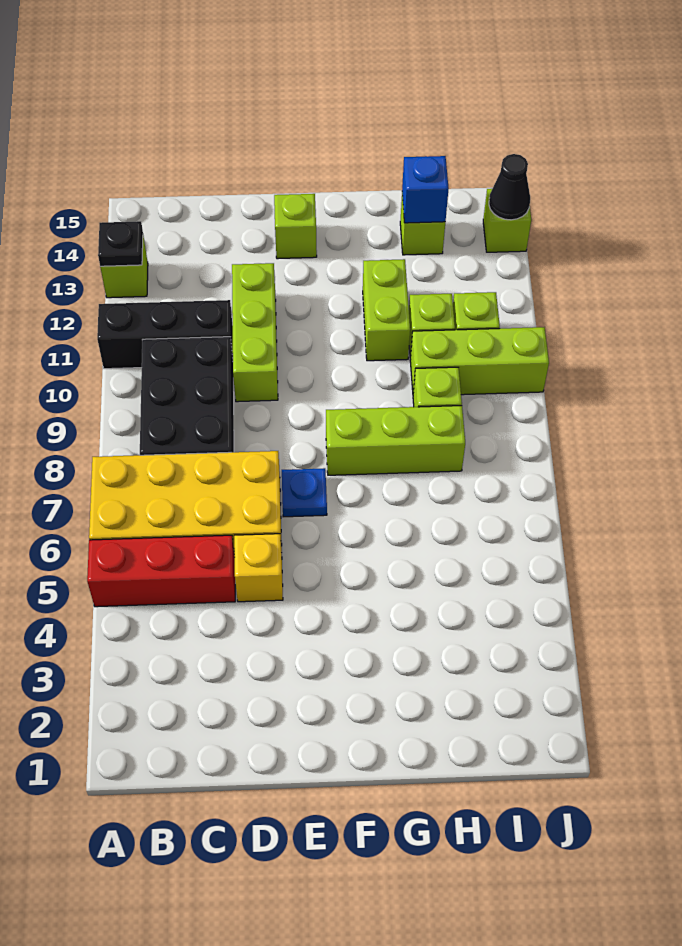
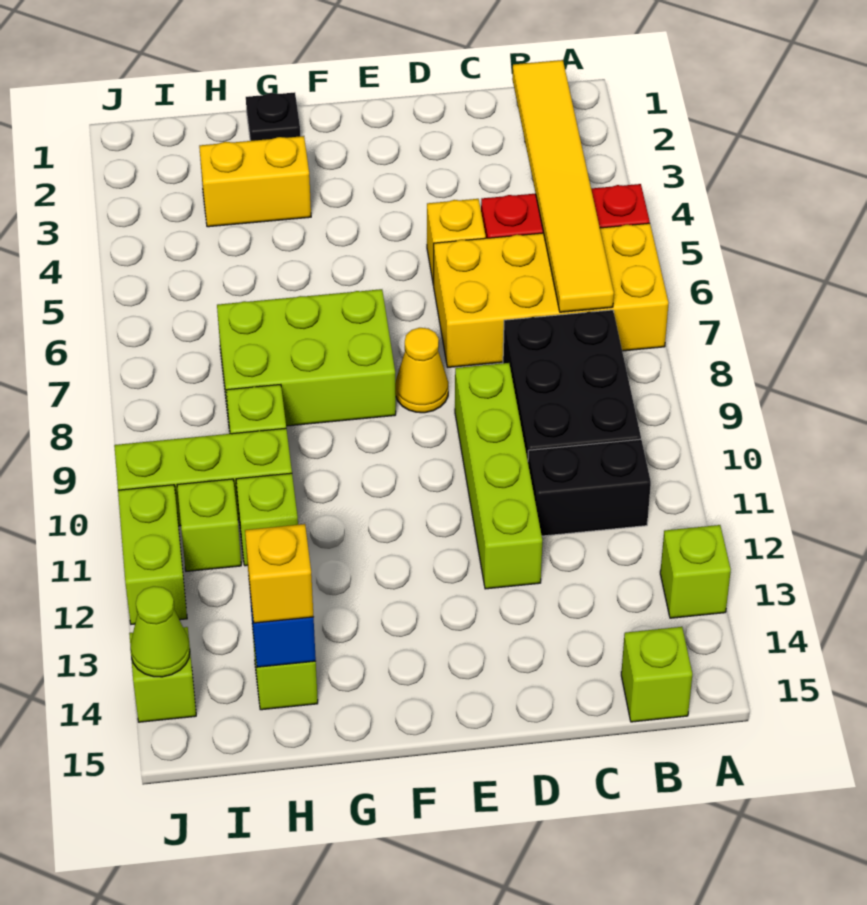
black 1x3 brick [97,300,233,369] -> black 1x2 brick [528,439,651,536]
black 1x1 plate [98,221,143,267] -> black 1x1 plate moved to [246,92,300,141]
none -> yellow 1x6 tile [512,60,614,312]
lime 1x3 brick [232,263,278,402] -> lime 1x4 brick [455,363,542,589]
blue 1x1 plate [282,468,327,517] -> none
none -> yellow 1x1 cone [395,328,448,413]
lime 1x1 brick [274,194,317,259] -> lime 1x1 brick moved to [621,627,692,722]
lime 1x3 brick [326,406,465,475] -> lime 2x3 brick [217,289,396,426]
none -> yellow 1x2 brick [199,136,311,227]
lime 1x2 brick [363,259,410,361] -> lime 1x2 brick moved to [118,485,187,624]
none -> yellow 1x1 brick [245,524,314,623]
black 1x1 cone [489,154,530,220] -> lime 1x1 cone [130,586,190,677]

